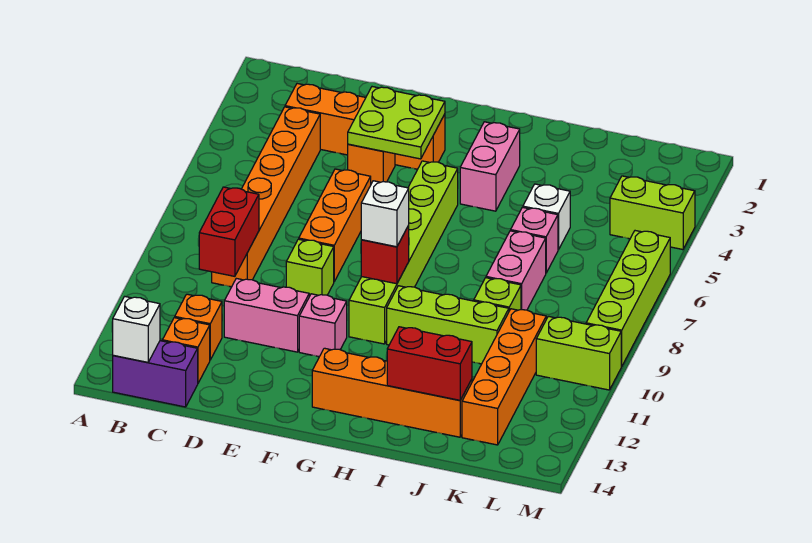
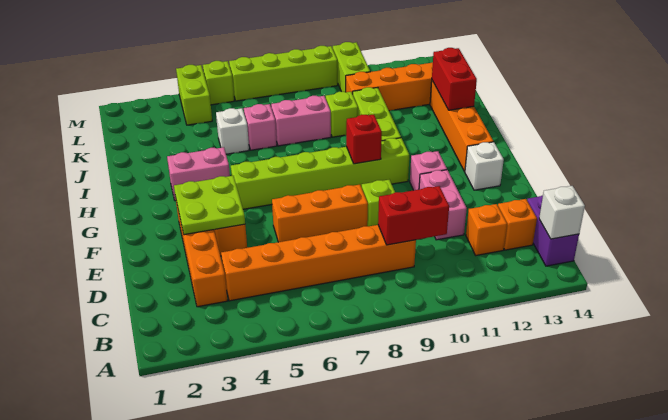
white 1x1 brick [361,181,409,247] -> white 1x1 brick moved to [465,142,504,190]
none -> lime 1x1 brick [203,61,234,105]

